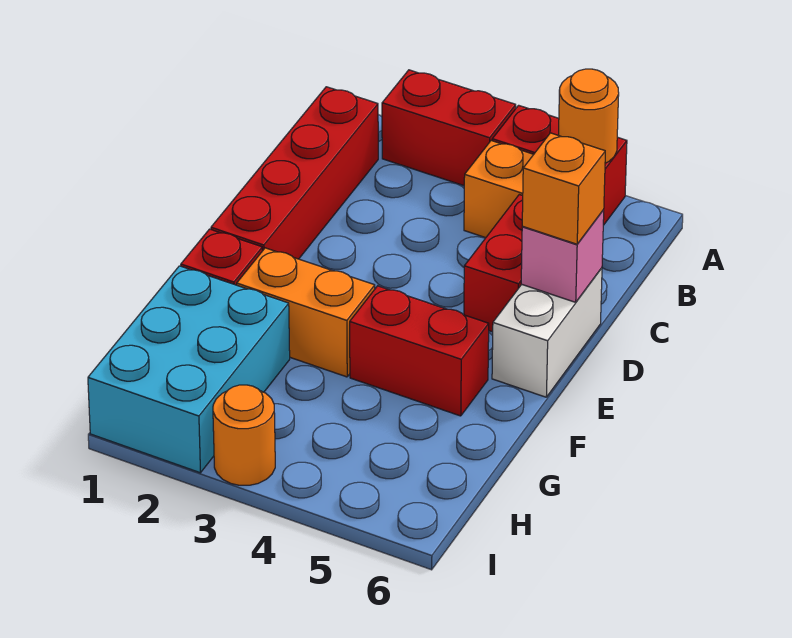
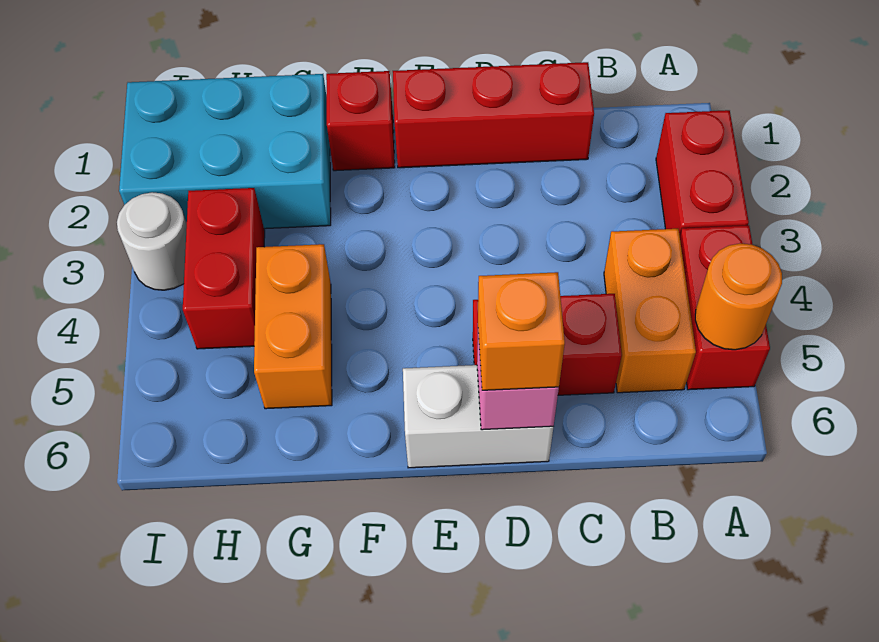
red 1x4 brick [211,87,378,259] -> red 1x3 brick [393,62,594,168]
orange 1x2 brick [237,248,375,377] -> orange 1x2 brick moved to [254,244,332,409]
red 1x2 brick [350,286,489,416] -> red 1x2 brick moved to [183,188,265,349]
orange 1x1 round brick [213,385,275,485] -> white 1x1 round brick [117,192,187,290]

